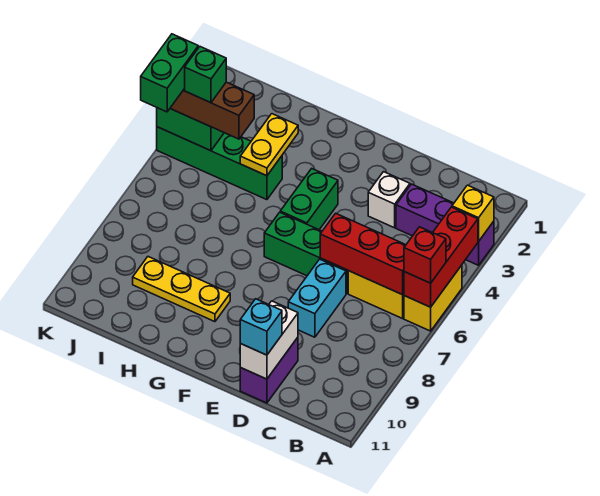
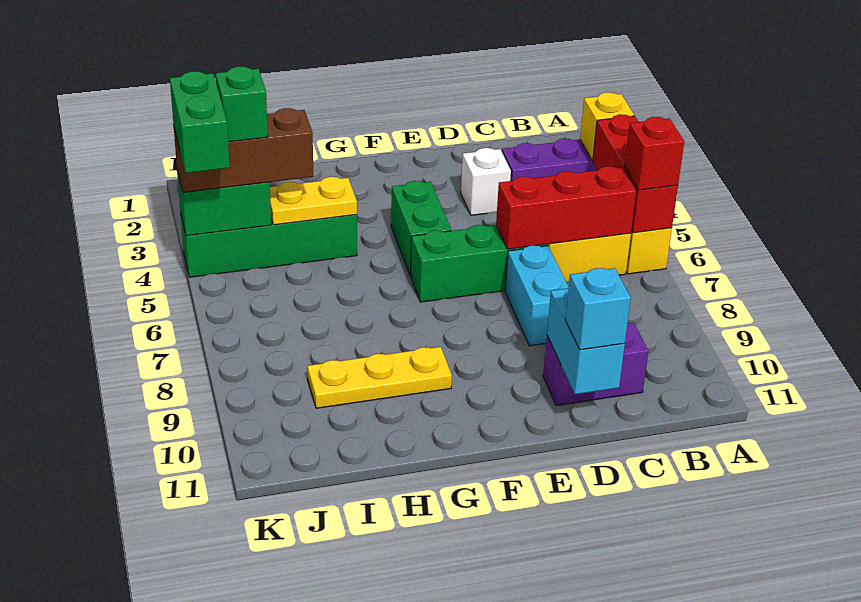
purple 1x2 brick [240,337,298,403] -> purple 1x2 brick turned to [543,322,648,405]
white 1x2 brick [240,301,298,379] -> cyan 1x2 brick [547,288,625,394]
yellow 1x2 plate [240,114,298,176] -> yellow 1x2 plate turned to [270,177,357,225]

